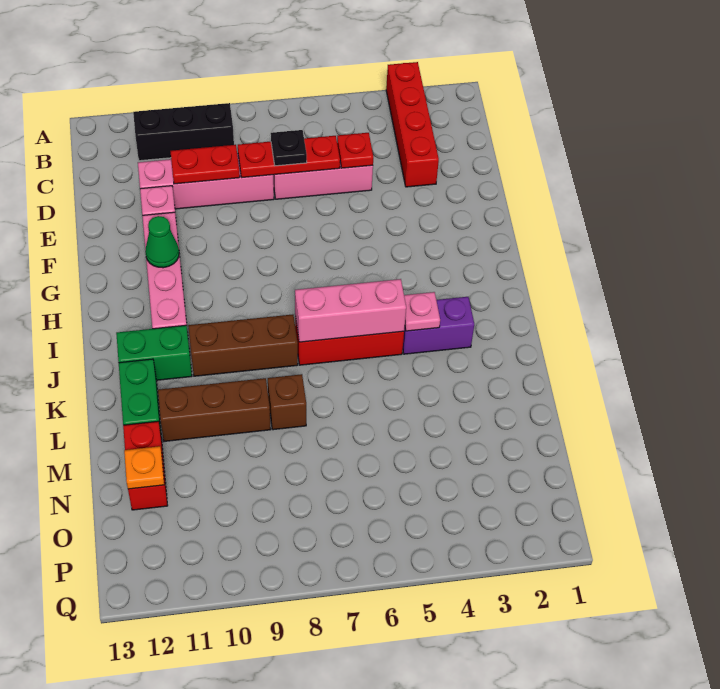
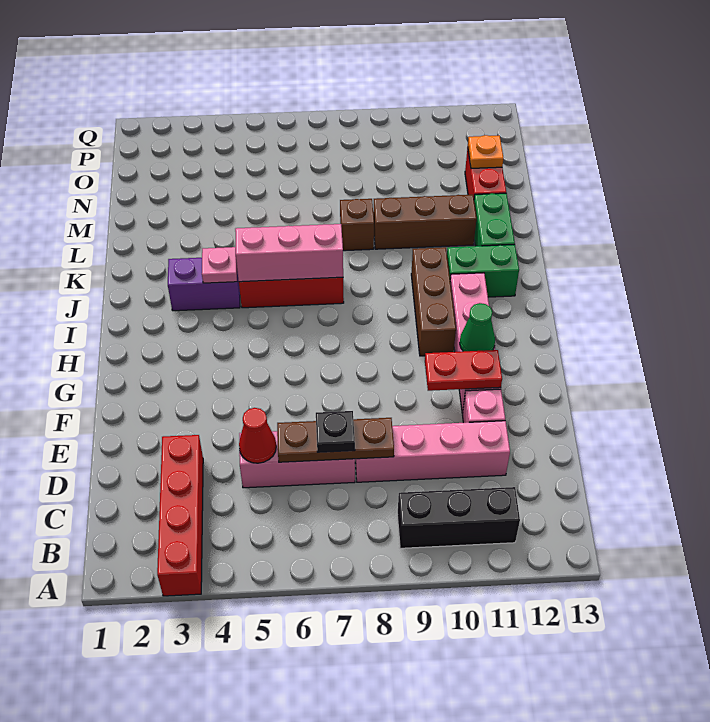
red 1x1 plate [337,133,373,168] -> red 1x1 cone [239,408,276,463]
red 1x3 plate [238,136,340,178] -> brown 1x3 plate [277,418,394,462]
red 1x2 plate [170,145,240,184] -> red 1x2 plate moved to [425,350,502,391]
brown 1x3 brick [188,315,298,376] -> brown 1x3 brick turned to [411,247,456,356]

